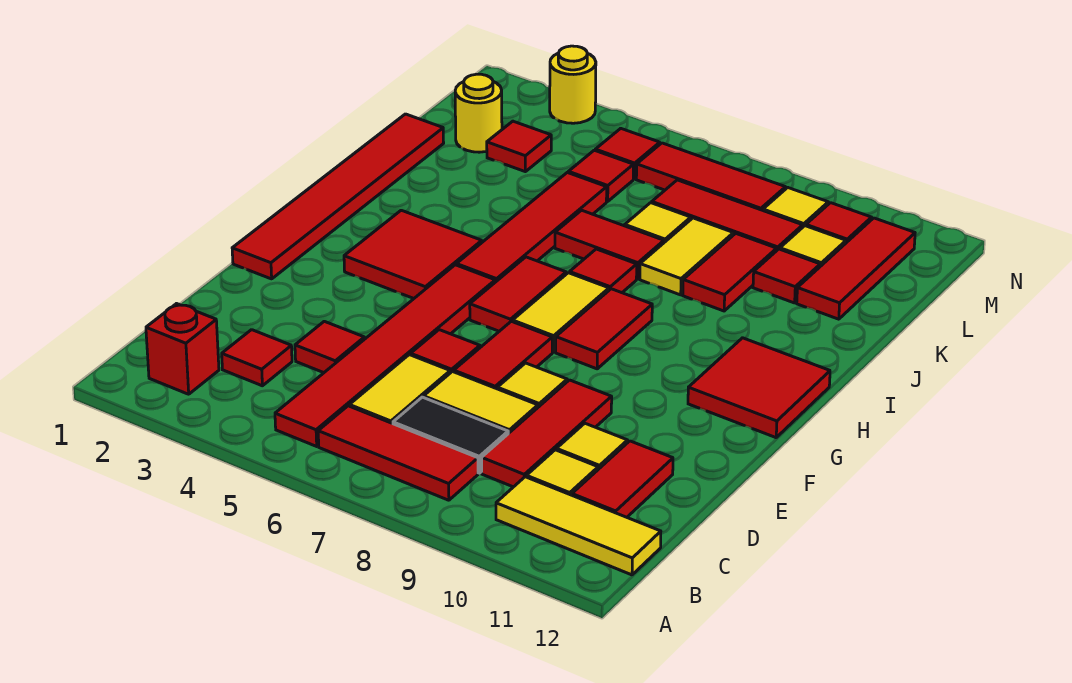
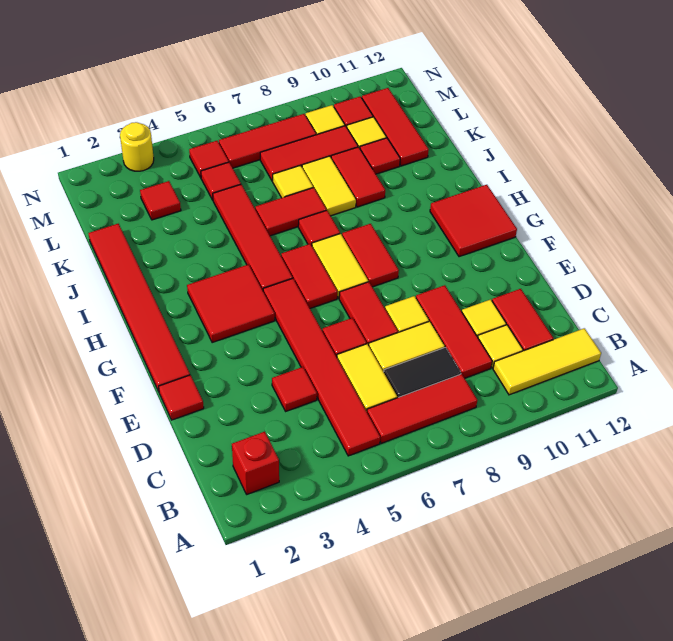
red 1x1 tile [222,330,292,386] -> red 1x1 tile moved to [159,375,204,420]
yellow 1x1 round brick [455,74,502,152] -> none

